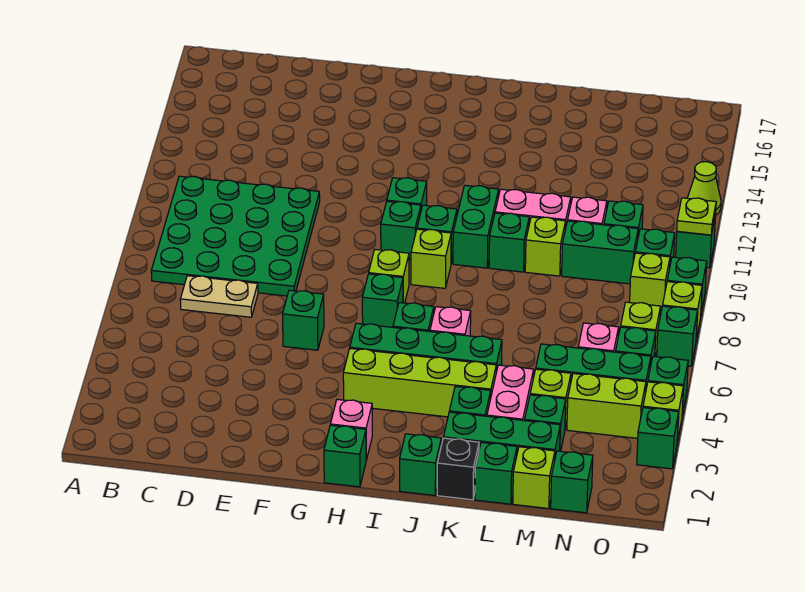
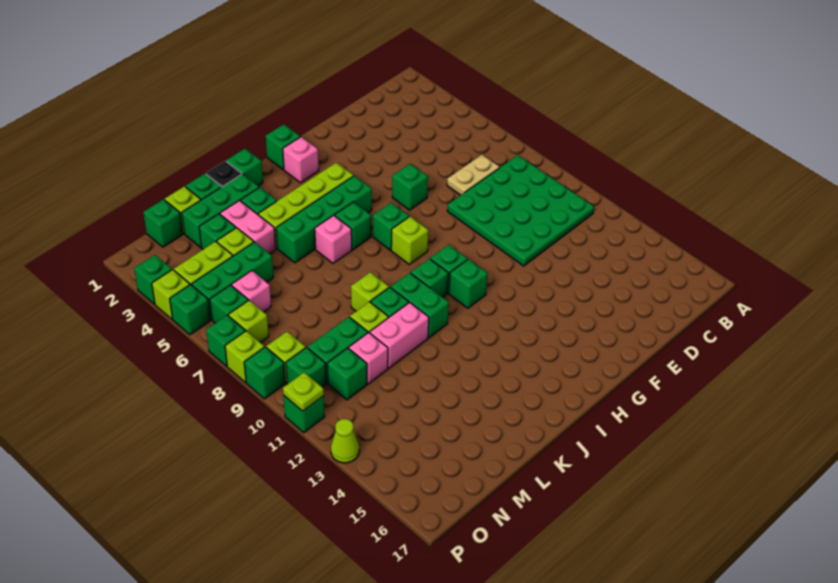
lime 1x1 brick [411,229,451,288] -> lime 1x1 brick moved to [351,272,389,311]

